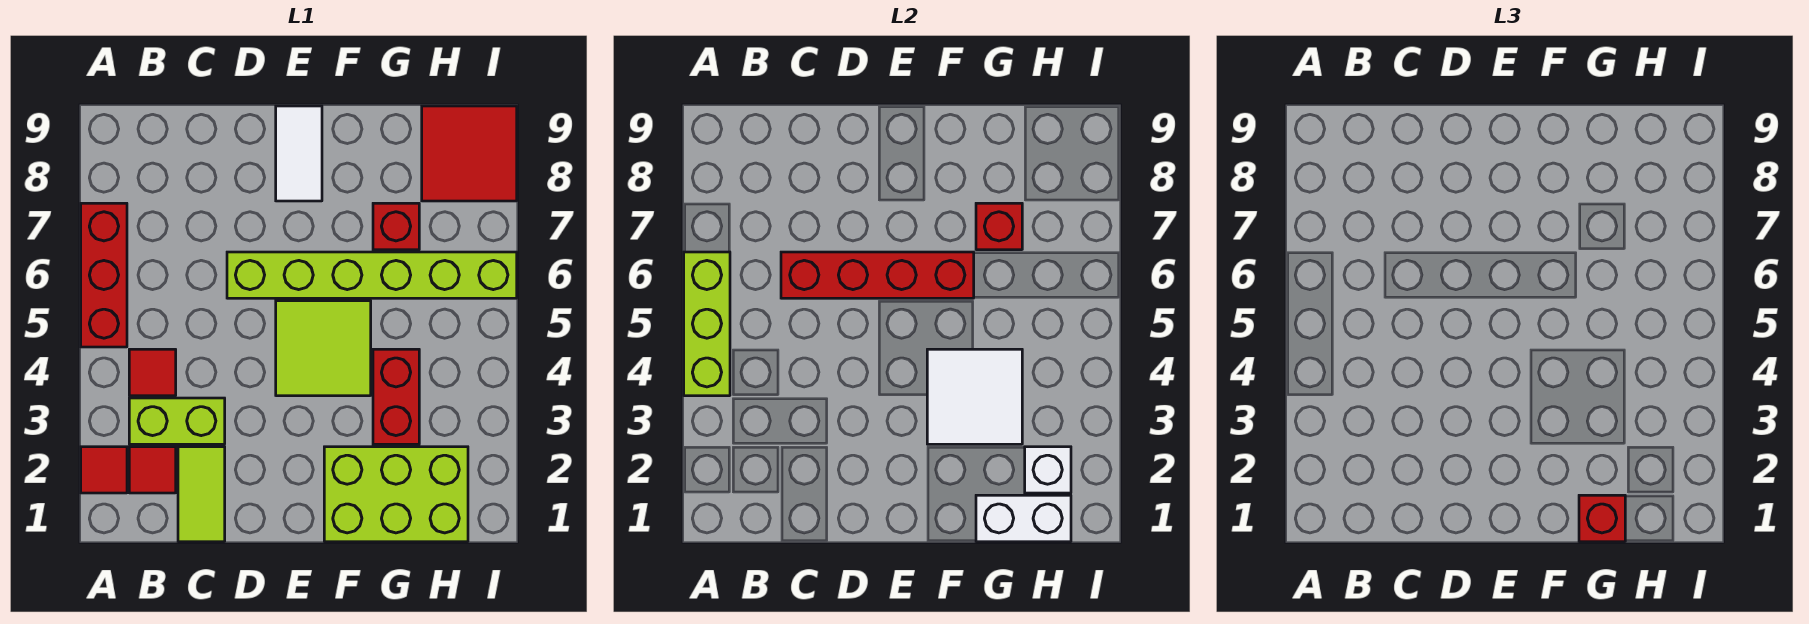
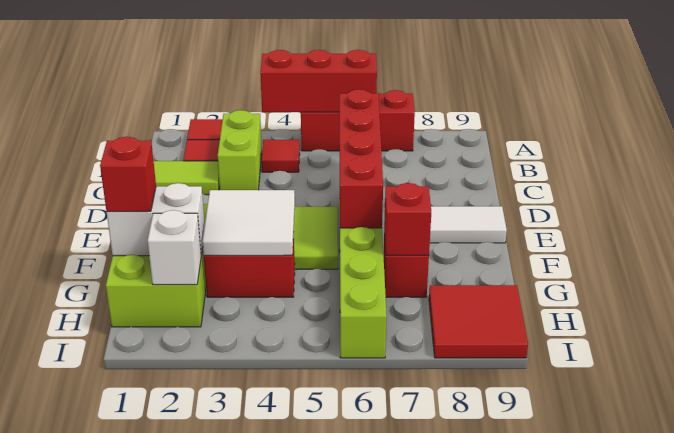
lime 1x3 brick [684,252,730,396] -> red 1x3 brick [260,50,377,112]
white 1x2 brick [976,495,1071,542] -> white 1x2 brick turned to [107,183,205,256]

